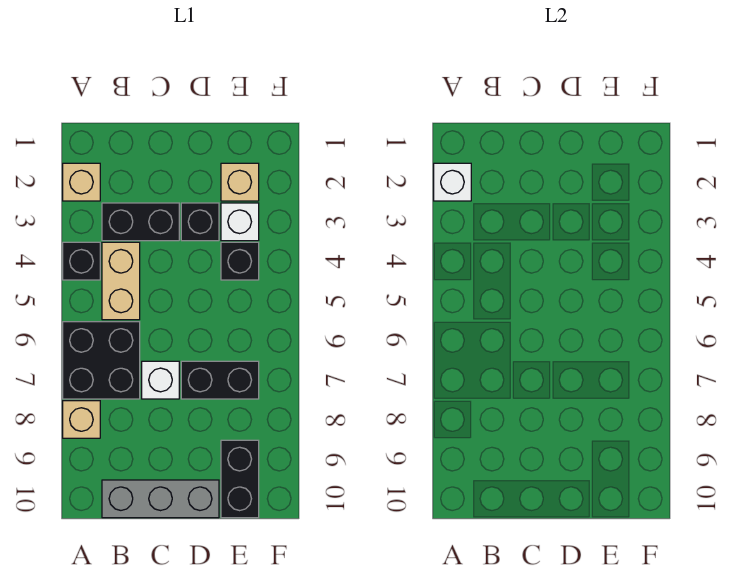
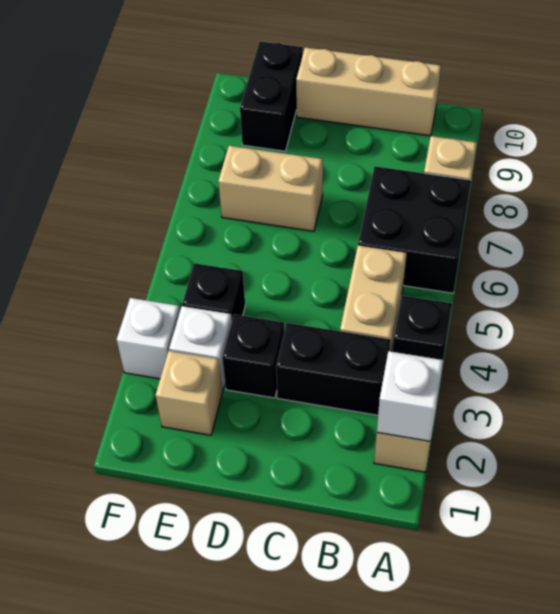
grey 1x3 brick [102,480,219,518] -> tan 1x3 brick [296,47,441,136]
white 1x1 brick [142,361,179,399] -> white 1x1 brick moved to [117,298,180,379]
black 1x2 brick [181,361,259,399] -> tan 1x2 brick [218,146,323,231]

